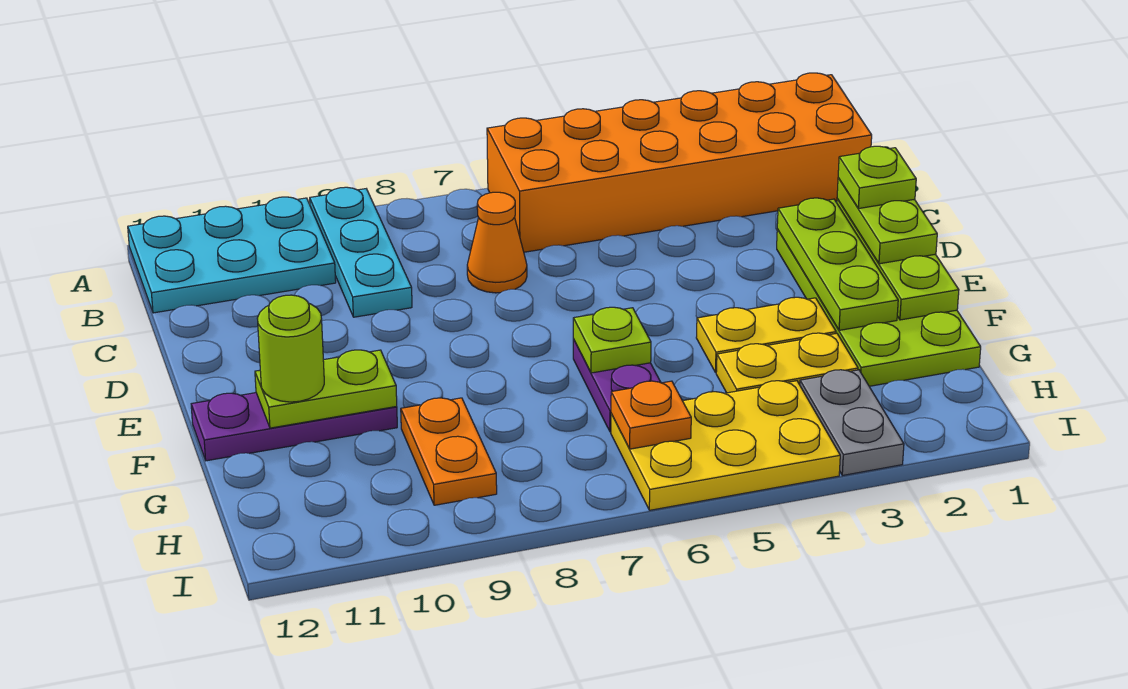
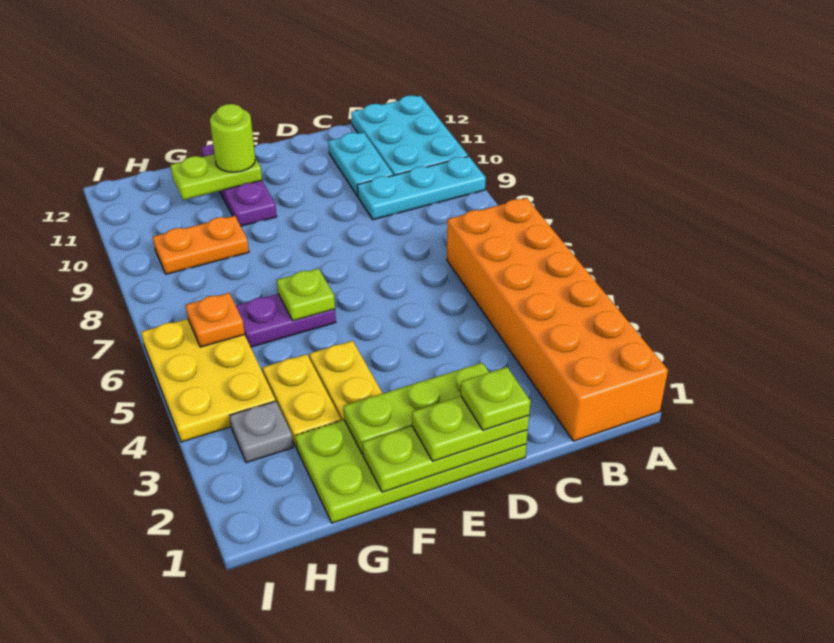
orange 1x1 cone [467,192,527,293] -> none
none -> cyan 1x2 plate [328,132,393,196]
lime 1x2 plate [255,350,397,428] -> lime 1x2 plate turned to [171,154,262,200]
grey 1x2 plate [800,370,904,476] -> grey 1x1 plate [229,401,293,463]

